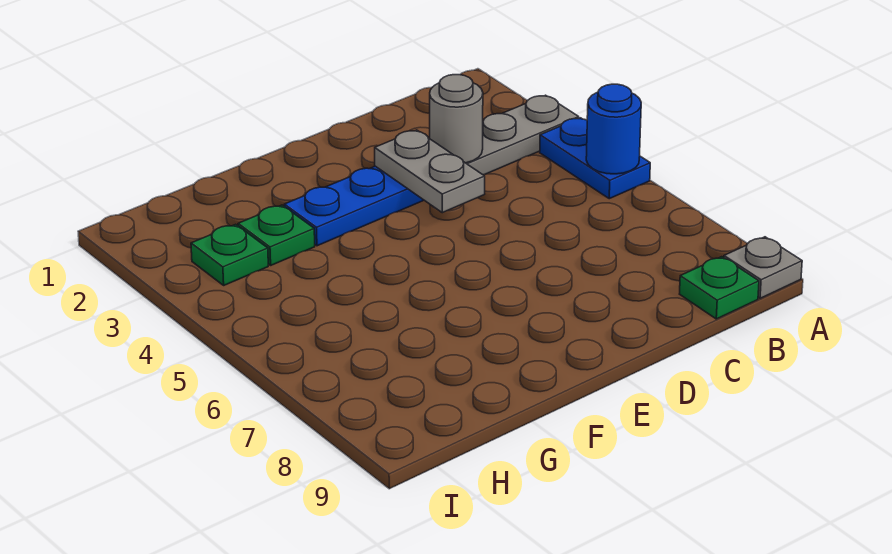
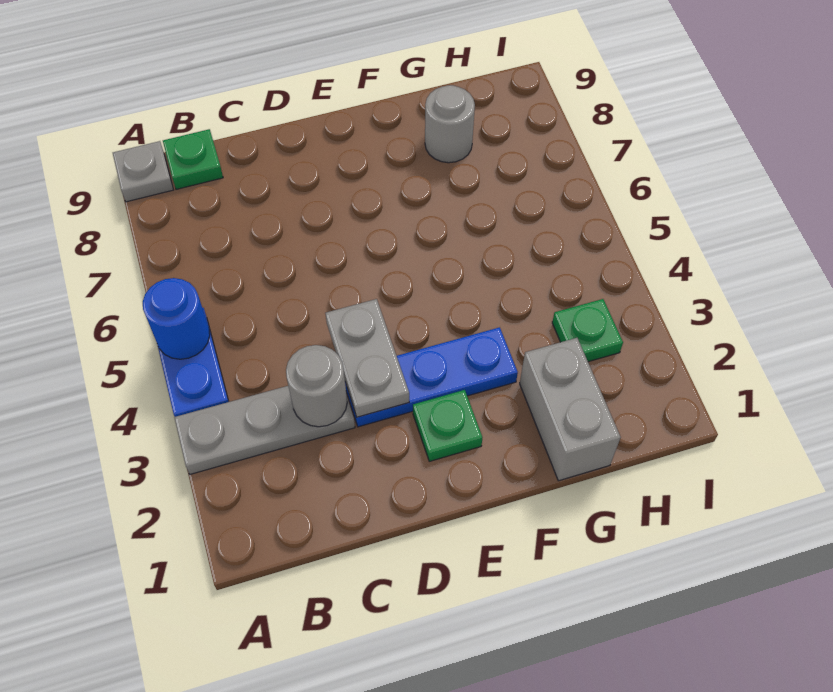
none -> grey 1x2 brick [520,338,621,481]
green 1x1 plate [238,205,315,265] -> green 1x1 plate moved to [413,390,482,461]
none -> grey 1x1 round brick [425,85,475,163]

